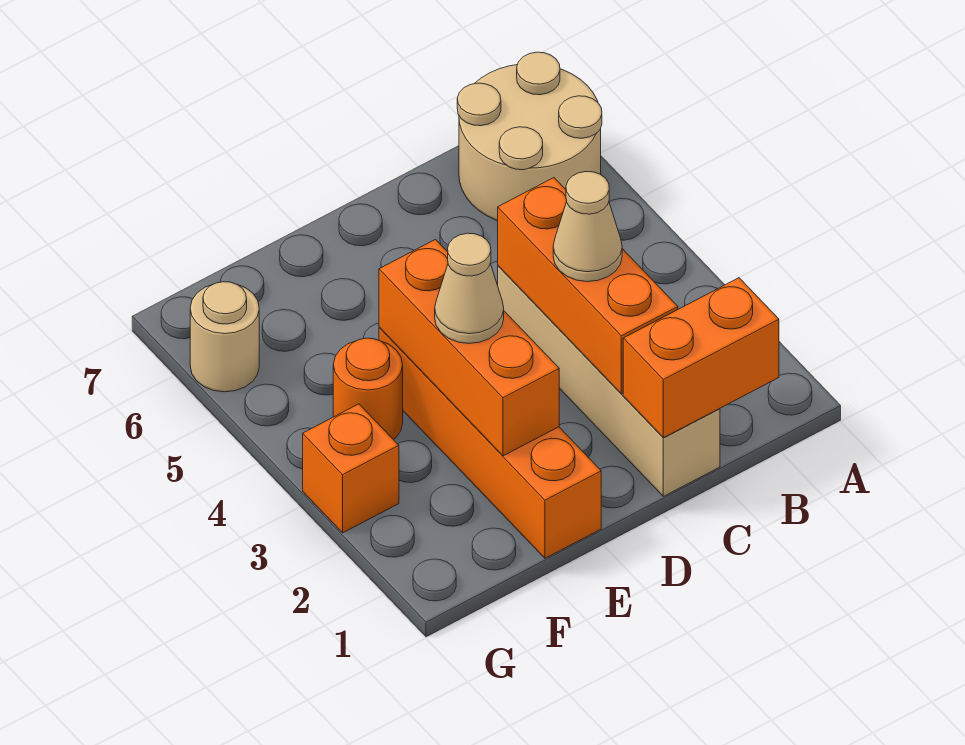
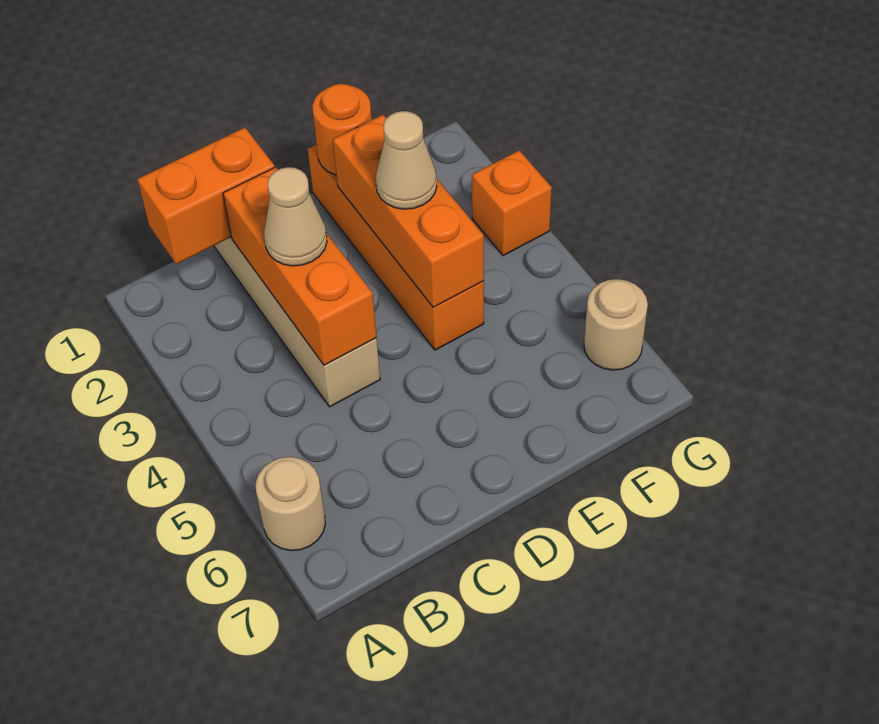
tan 2x2 round brick [457,52,602,221] -> tan 1x1 round brick [256,457,325,551]
orange 1x1 round brick [333,338,403,440] -> orange 1x1 round brick moved to [312,84,372,175]

